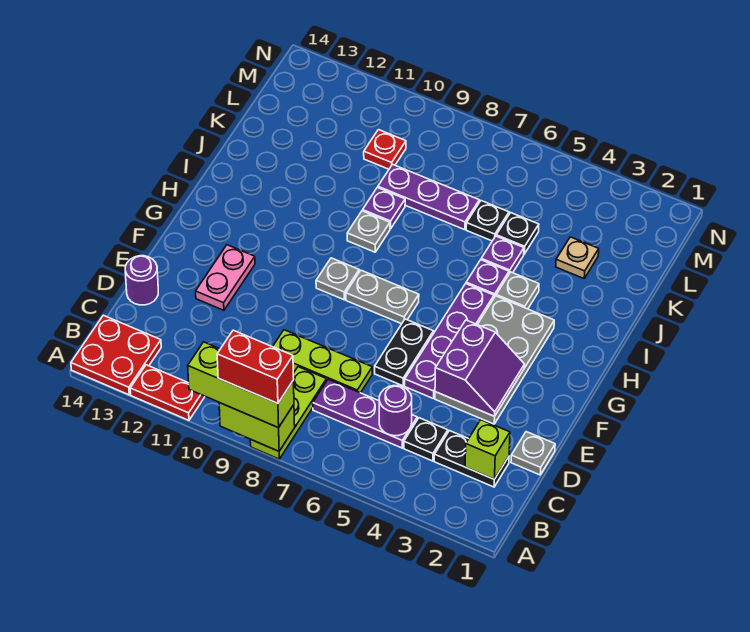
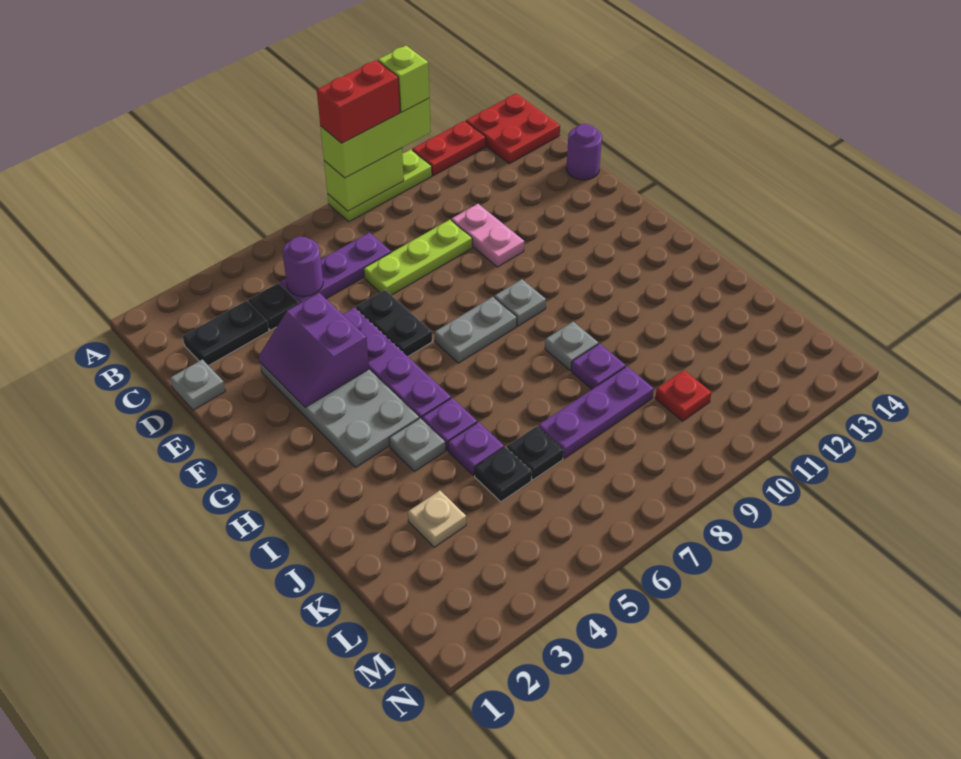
lime 1x3 plate [250,367,327,459] -> lime 1x3 plate turned to [327,150,432,222]
lime 1x1 brick [465,420,510,479] -> lime 1x1 brick moved to [378,46,429,112]
pink 1x2 plate [196,245,255,310] -> pink 1x2 plate moved to [451,204,524,267]

